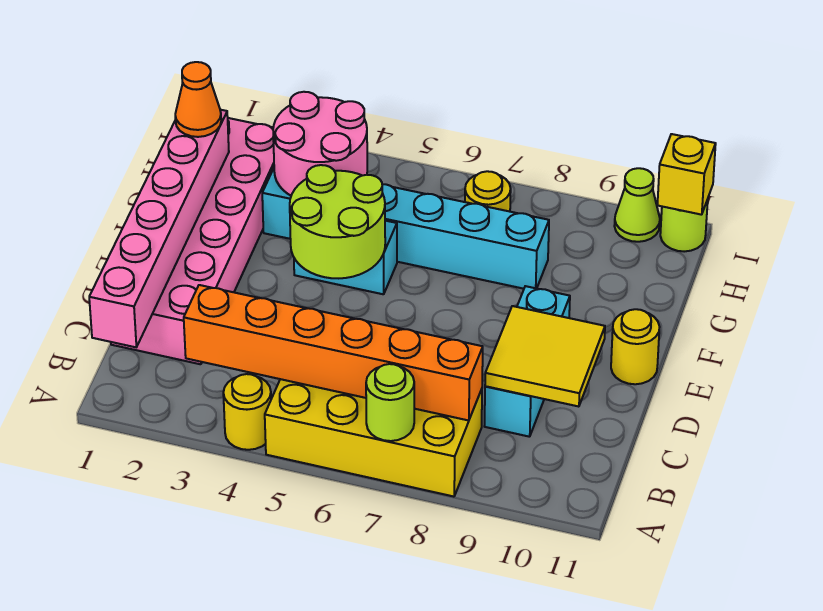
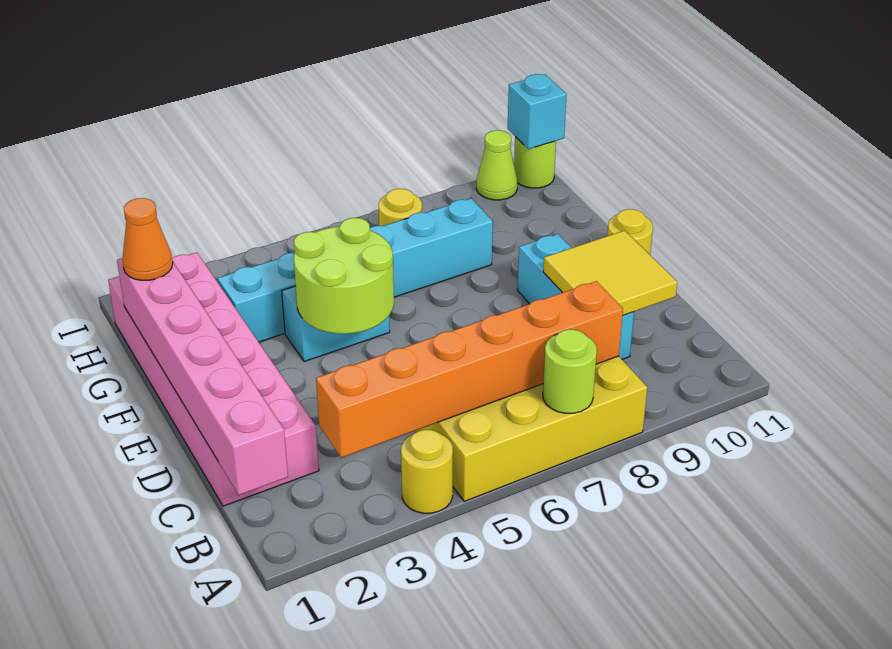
pink 2x2 round brick [273,92,368,196] -> none
yellow 1x1 brick [657,134,716,215] -> cyan 1x1 brick [508,74,567,149]

